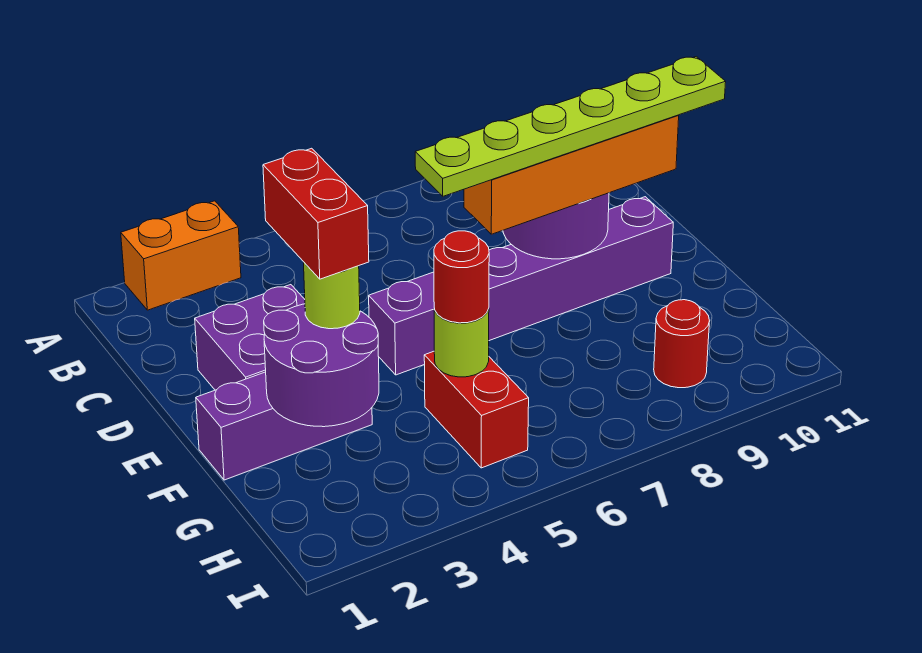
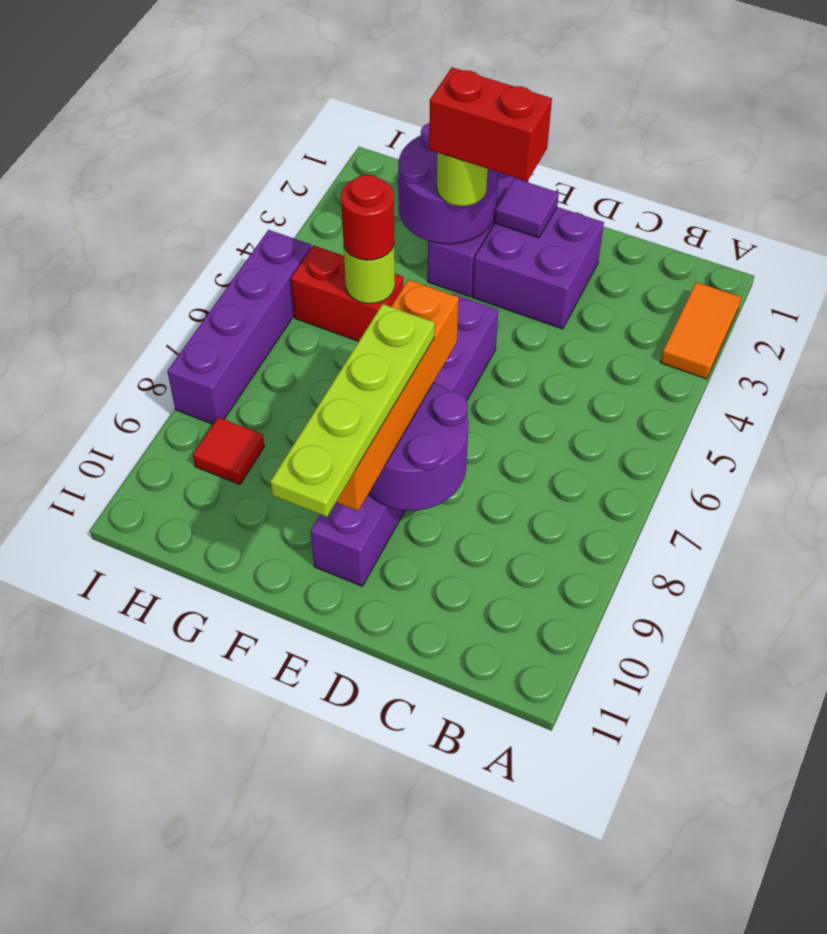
orange 1x2 brick [121,201,241,310] -> orange 1x2 tile [661,282,741,379]
none -> purple 1x1 tile [495,178,559,238]
lime 1x6 plate [415,57,726,196] -> lime 1x4 plate [270,304,435,517]
red 1x1 round brick [654,300,710,388] -> red 1x1 tile [193,417,265,484]
none -> purple 1x4 brick [167,230,311,424]

